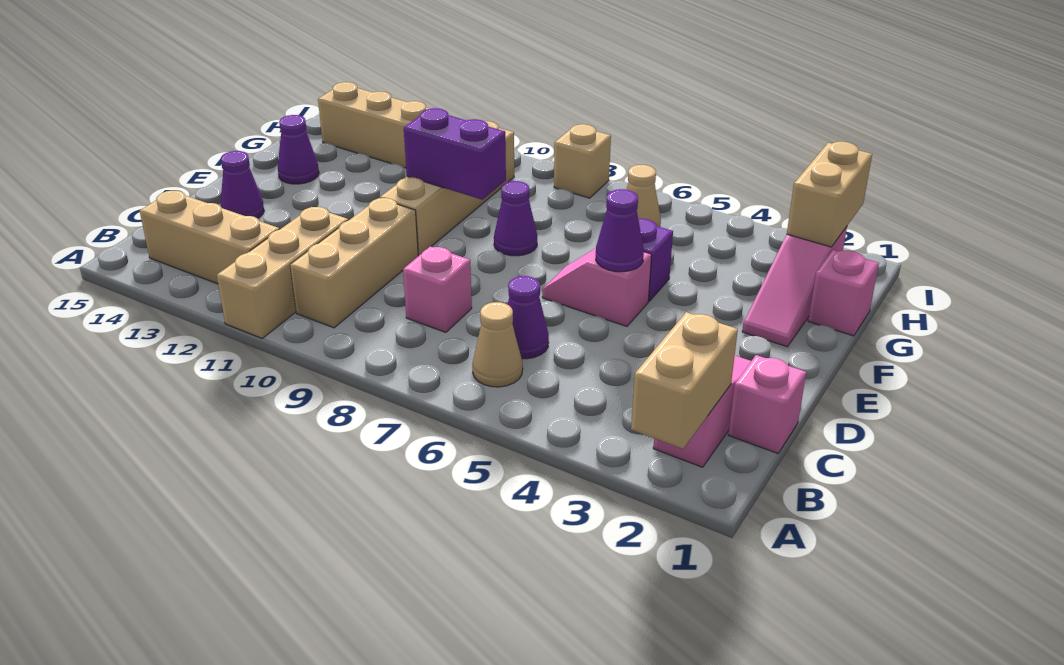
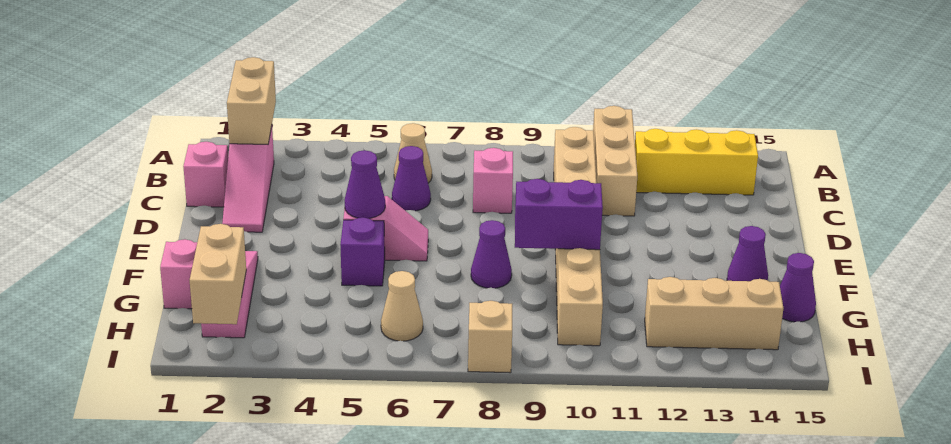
tan 1x3 brick [140,191,280,284] -> yellow 1x3 brick [635,129,758,195]
purple 1x1 cone [220,151,264,218] -> purple 1x1 cone moved to [780,253,816,322]

